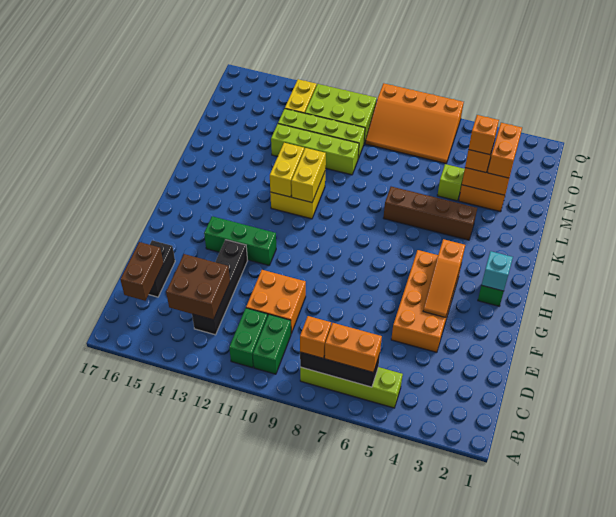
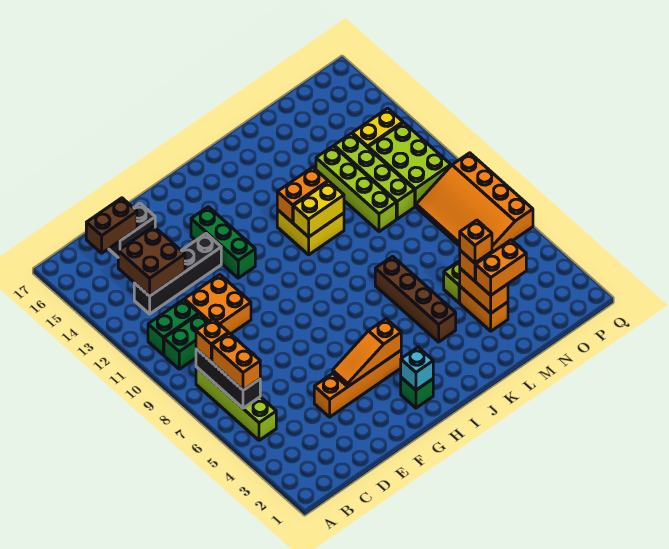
orange 2x4 brick [391,250,461,352] -> orange 1x4 brick [314,351,401,417]
yellow 1x2 brick [270,143,304,197] -> orange 1x2 brick [277,167,328,223]

